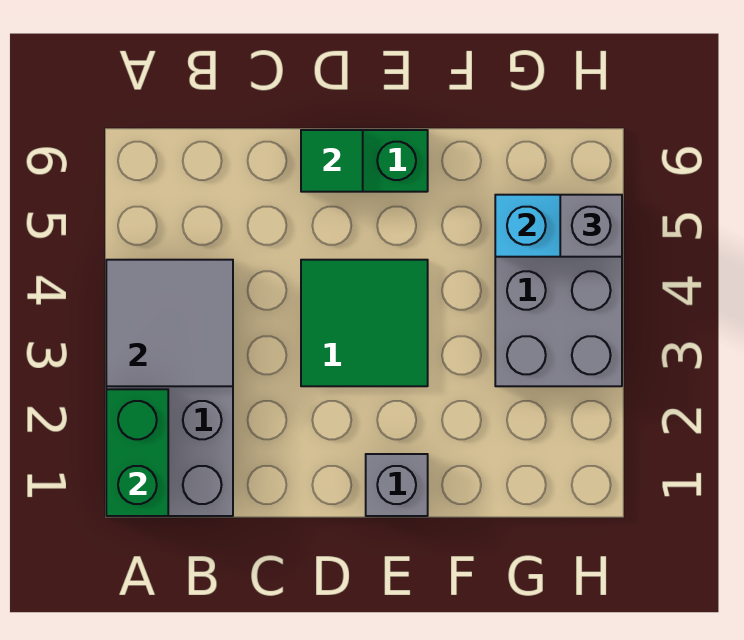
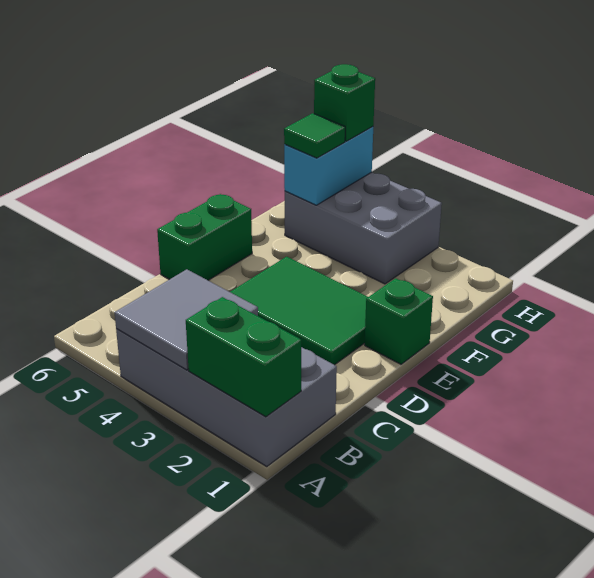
green 2x2 tile [301,260,428,386] -> green 2x3 tile [231,257,368,365]
green 1x1 tile [301,130,363,192] -> green 1x1 tile moved to [284,113,345,158]
grey 1x1 brick [366,454,428,516] -> green 1x1 brick [365,278,433,364]
grey 1x1 brick [560,195,622,257] -> green 1x1 brick [314,64,375,141]

